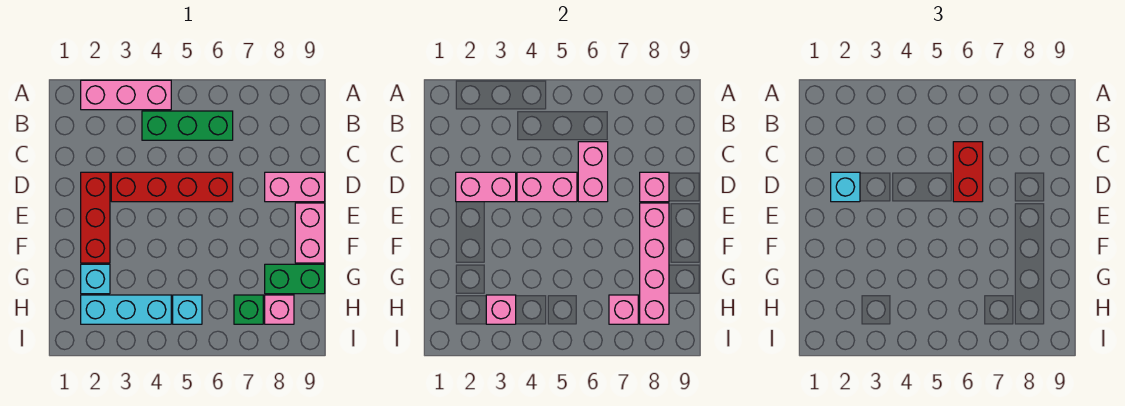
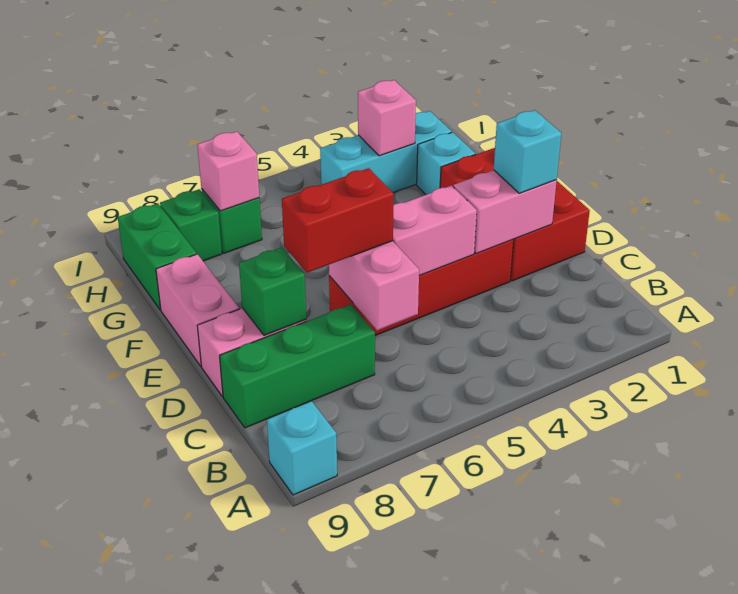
pink 1x3 brick [81,80,171,110] -> none
green 1x3 brick [142,111,233,140] -> green 1x3 brick moved to [220,304,375,428]
red 1x2 brick [953,142,983,202] -> red 1x2 brick turned to [282,168,394,273]
red 1x3 brick [81,172,110,263] -> red 2x3 brick [440,148,590,281]
pink 1x1 brick [640,172,669,202] -> green 1x1 brick [239,247,306,335]
pink 1x4 brick [640,203,669,324] -> none
green 1x2 brick [265,264,325,294] -> green 1x2 brick turned to [118,203,196,310]
cyan 1x1 brick [173,295,202,324] -> cyan 1x1 brick moved to [267,401,337,495]
pink 1x1 brick [265,295,294,324] -> green 1x1 brick [160,189,222,261]

